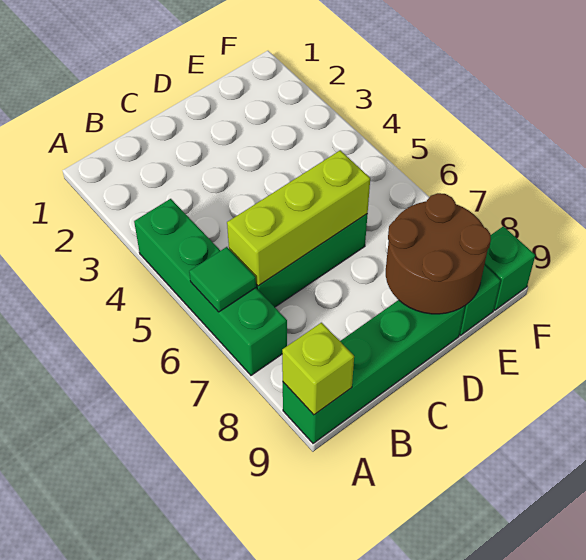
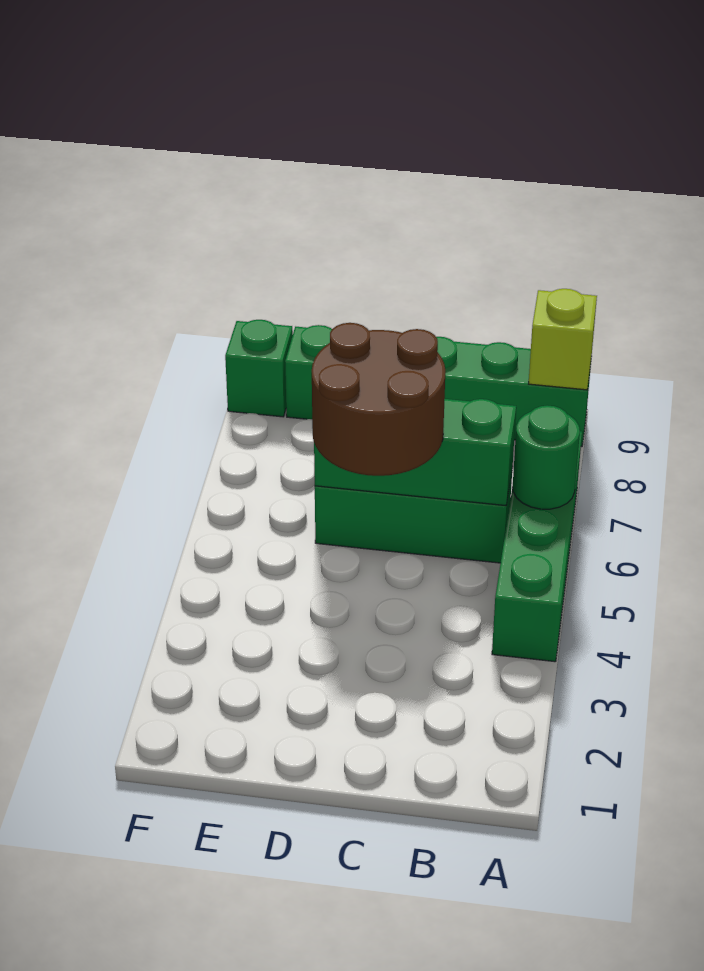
green 1x1 tile [189,247,256,312] -> green 1x1 round brick [513,405,580,509]
lime 1x3 brick [227,150,370,286] -> green 1x3 brick [314,399,516,506]
brown 2x2 round brick [386,193,491,314] -> brown 2x2 round brick moved to [312,323,445,476]

